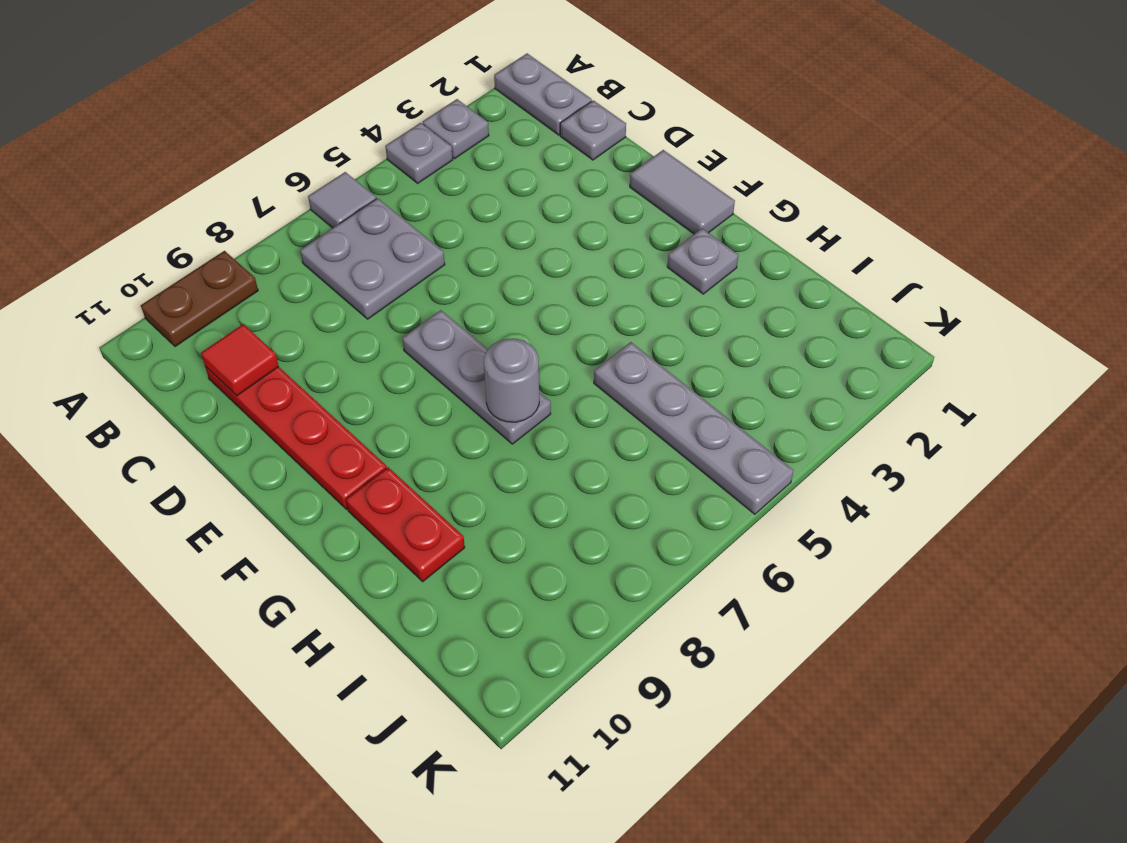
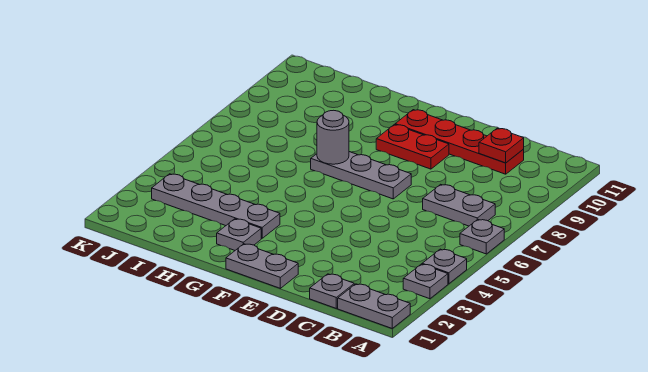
grey 1x1 tile [308,172,376,228] -> grey 1x1 plate [460,219,504,254]
brown 1x2 plate [141,251,258,347] -> none
grey 2x2 plate [300,198,445,319] -> grey 1x2 plate [423,184,495,226]
red 1x1 tile [201,324,279,396] -> red 1x1 plate [479,128,524,163]
grey 1x2 tile [630,150,735,234] -> grey 1x2 plate [226,244,298,288]
red 1x2 plate [346,467,465,582] -> red 1x2 plate moved to [376,125,449,169]
grey 1x4 plate [594,342,794,514] -> grey 1x4 plate moved to [152,174,280,238]

